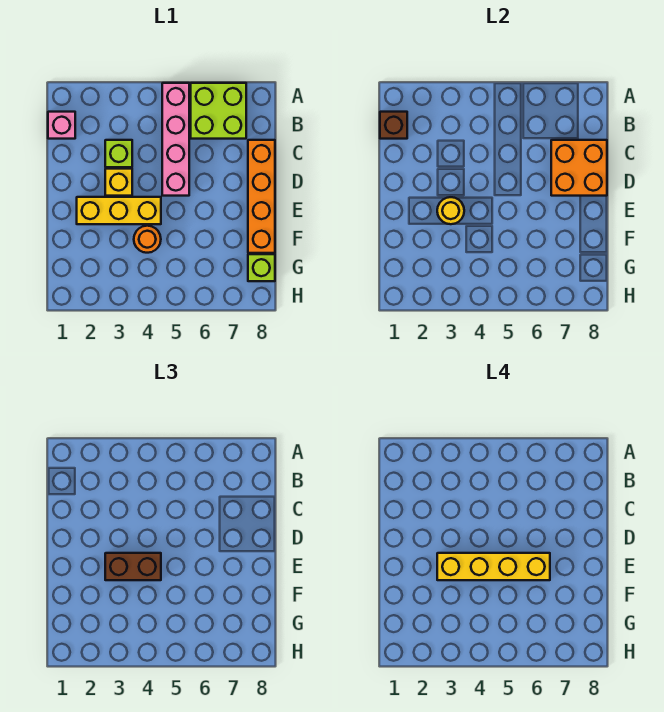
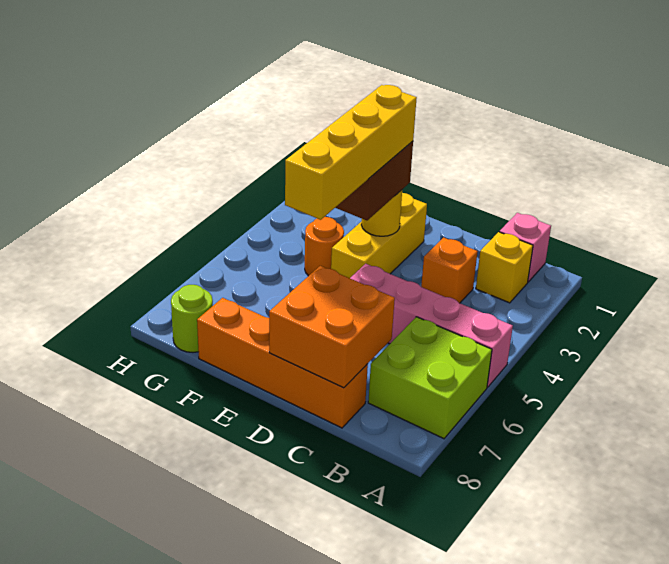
brown 1x1 brick [380,112,407,139] -> none
lime 1x1 brick [105,140,132,167] -> orange 1x1 brick [421,238,478,303]
yellow 1x1 brick [105,169,132,196] -> yellow 1x1 brick moved to [476,232,533,303]
lime 1x1 brick [248,254,275,281] -> lime 1x1 round brick [171,285,213,352]

